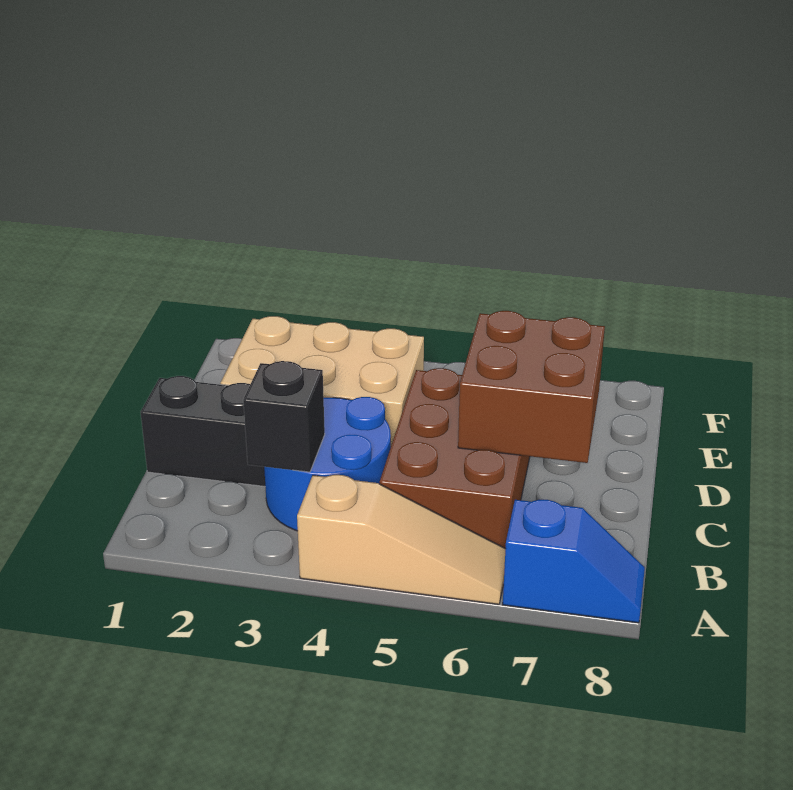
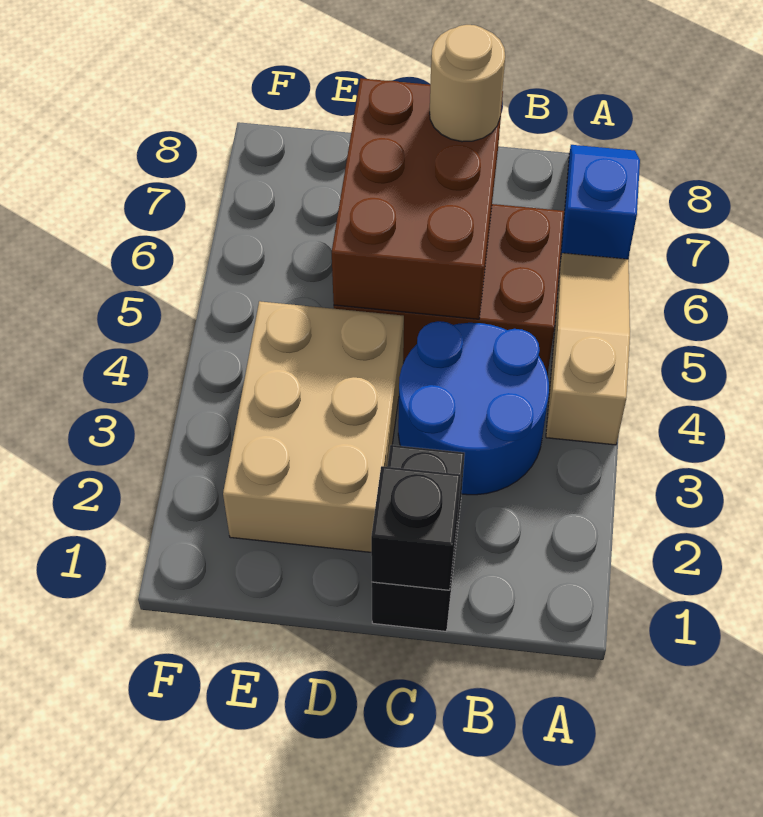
black 1x1 brick [243,361,325,472] -> black 1x1 brick moved to [371,466,461,590]
brown 2x2 brick [458,311,605,463] -> brown 2x3 brick [332,78,503,319]
none -> tan 1x1 round brick [430,25,505,142]

